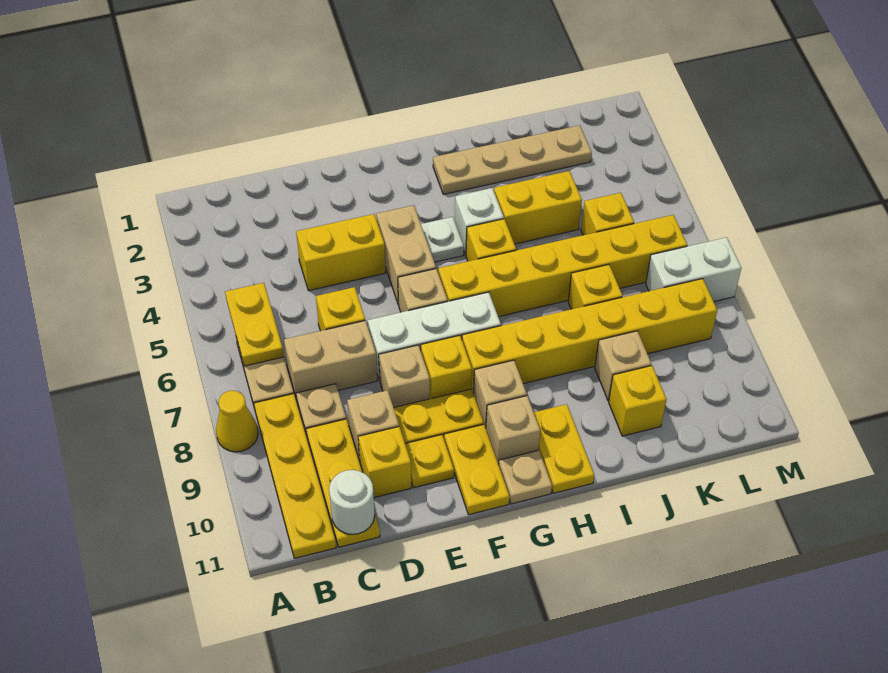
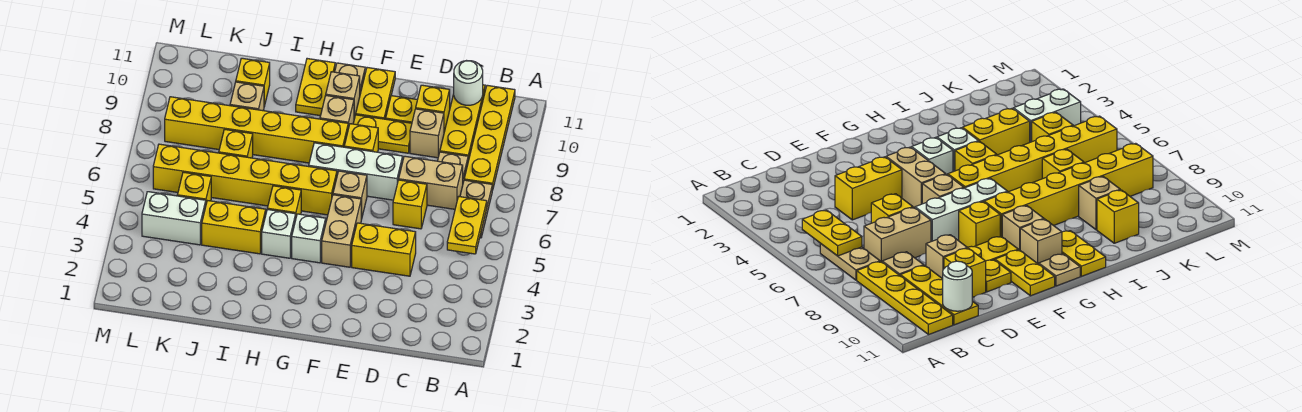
yellow 1x1 cone [216,391,258,452] -> none
tan 1x1 brick [379,345,430,408] -> none
white 1x1 plate [421,217,464,262] -> white 1x1 brick [292,214,326,263]
tan 1x4 plate [433,125,592,194] -> none
white 1x2 brick [646,237,741,302] -> white 1x2 brick moved to [142,192,206,245]

